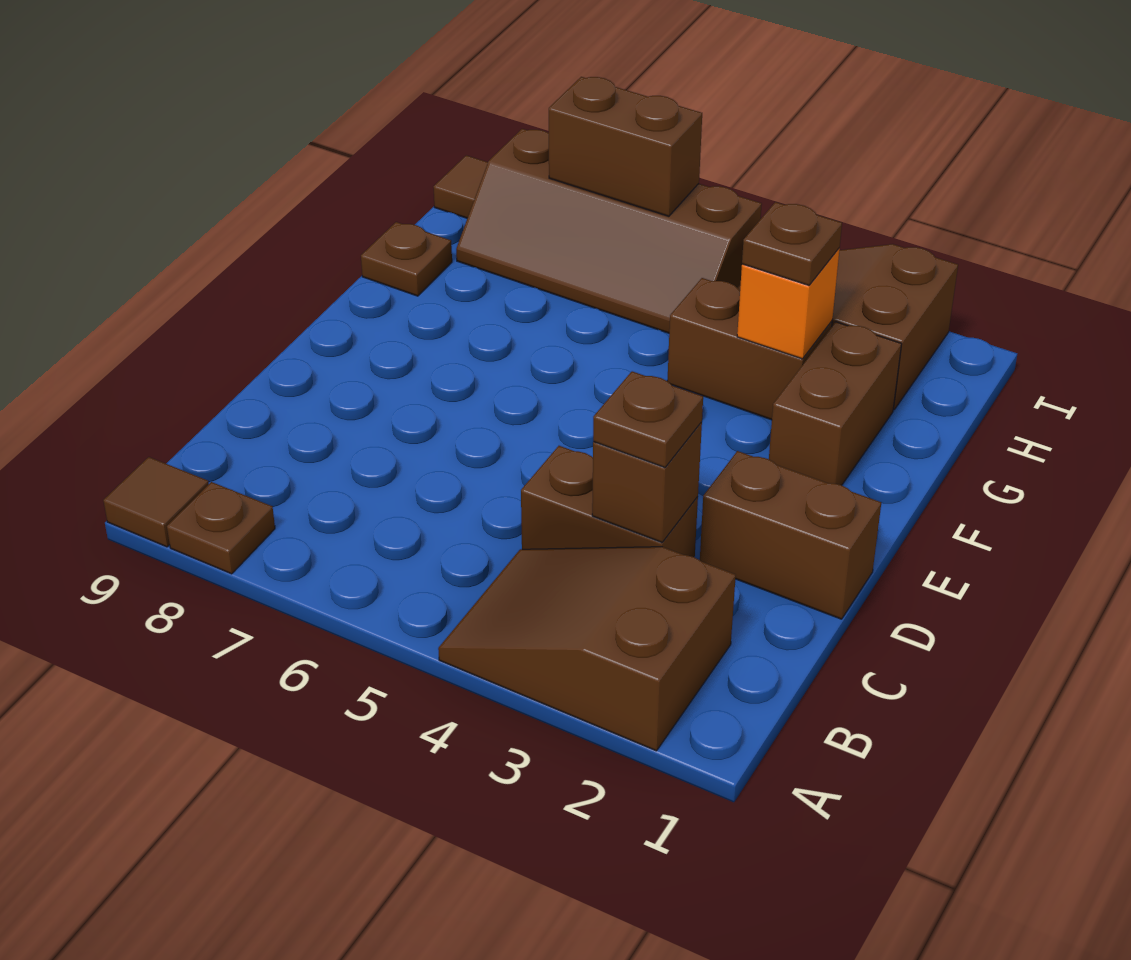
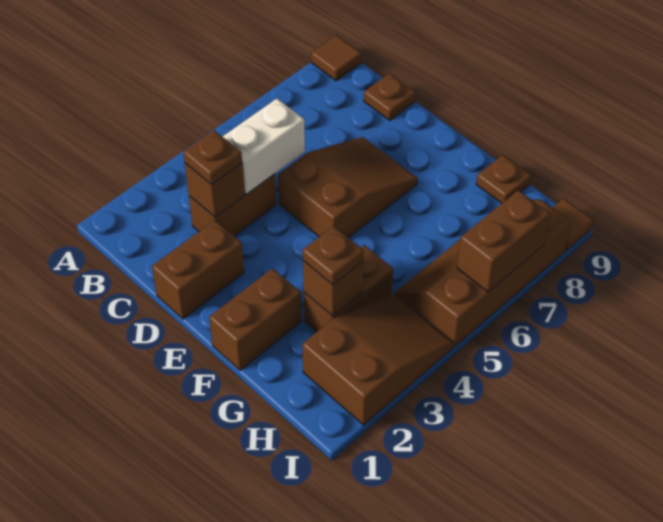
brown 2x3 slope [438,547,736,751] -> brown 2x3 slope moved to [278,137,418,238]
brown 1x1 plate [167,482,275,574] -> brown 1x1 plate moved to [364,73,416,120]
none -> white 1x2 brick [223,99,305,194]
brown 1x2 brick [769,322,902,485] -> brown 1x2 brick turned to [209,268,302,370]
orange 1x1 brick [737,248,840,359] -> brown 1x1 brick [303,261,364,316]

